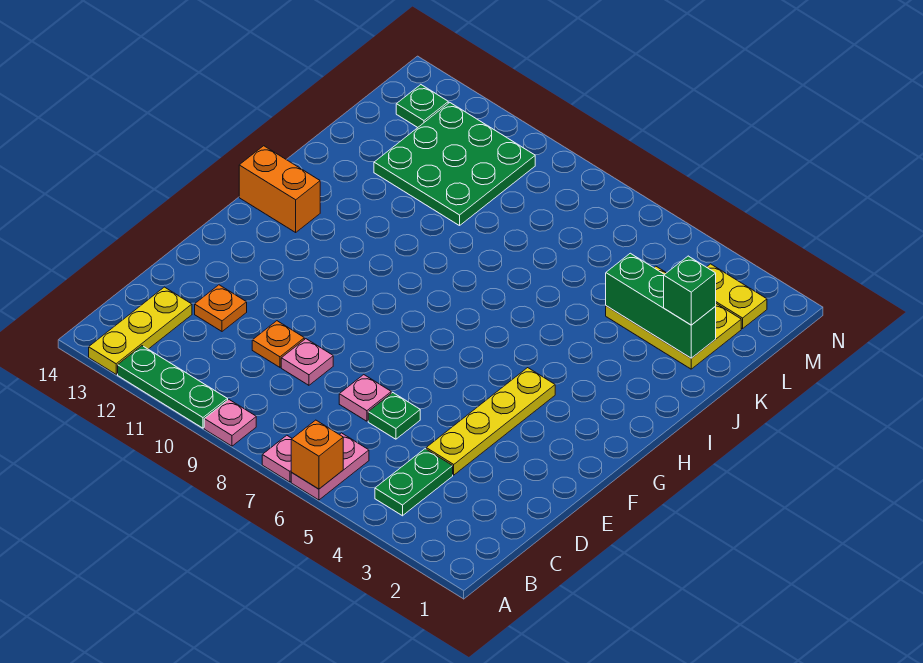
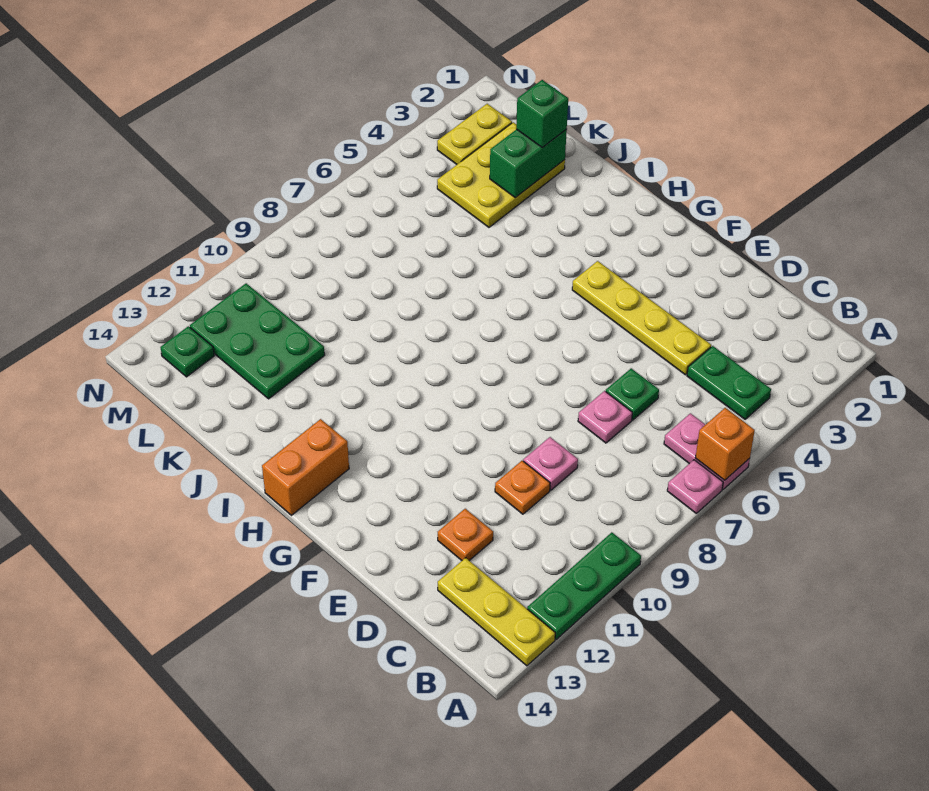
pink 1x1 plate [204,400,256,446] -> none
green 1x3 brick [606,253,716,358] -> green 1x2 brick [490,129,567,198]
green 3x3 plate [374,103,535,226] -> green 2x3 plate [190,283,325,399]

